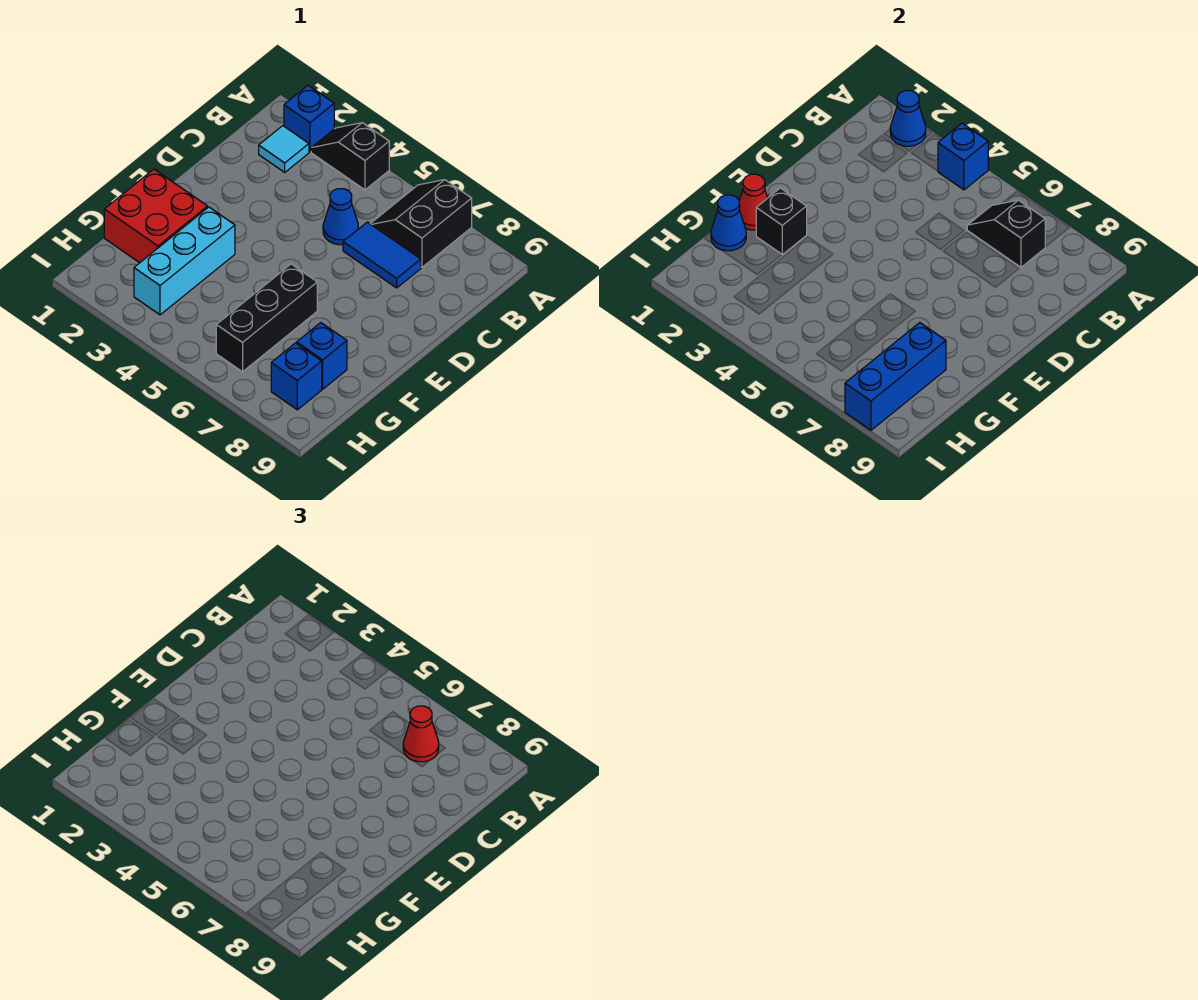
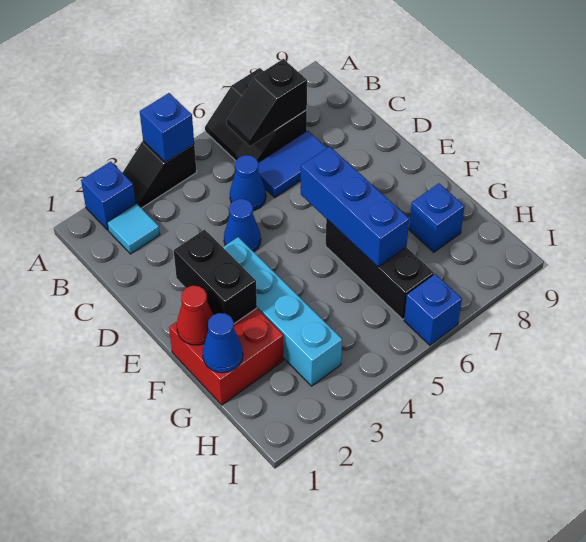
blue 1x1 cone [890,90,926,146] -> blue 1x1 cone moved to [224,199,261,252]
red 1x1 cone [403,706,439,762] -> none
black 1x1 brick [756,188,807,255] -> black 1x2 brick [174,230,257,324]
cyan 1x3 brick [134,207,235,315] -> cyan 1x4 brick [223,237,342,386]
blue 1x3 brick [845,323,946,430] -> blue 1x3 brick moved to [301,146,409,267]
blue 1x1 brick [271,343,322,410] -> blue 1x1 brick moved to [404,274,462,345]

